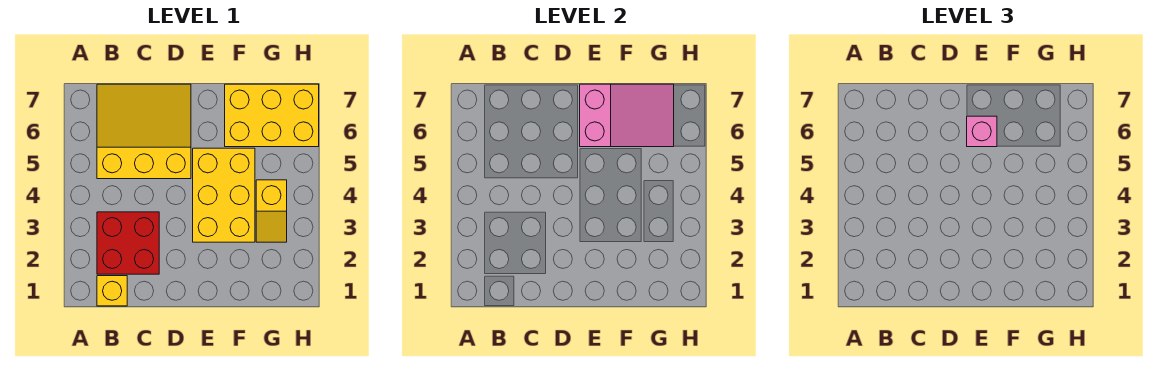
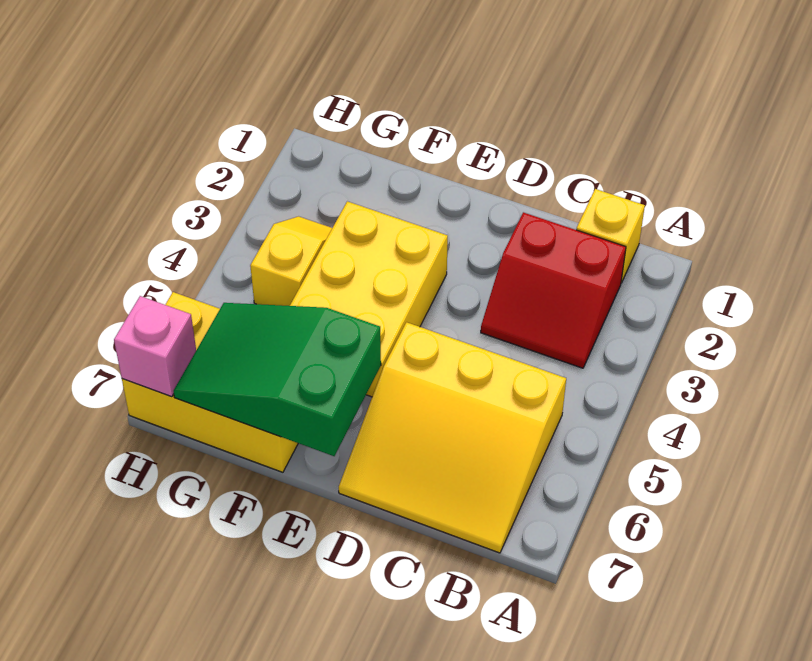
red 2x2 brick [97,212,159,274] -> red 2x2 slope [481,212,626,368]
pink 2x3 slope [580,84,674,147] -> green 2x3 slope [174,303,381,456]
pink 1x1 brick [967,116,997,147] -> pink 1x1 brick moved to [114,296,196,397]

